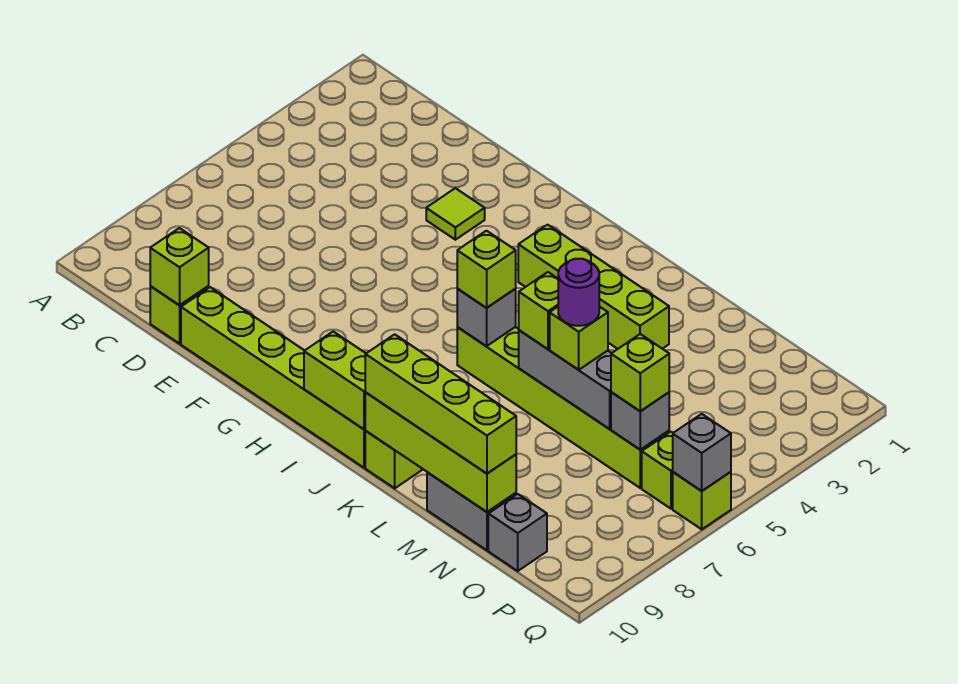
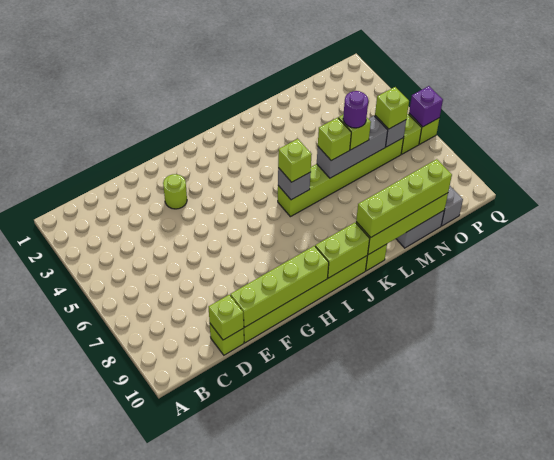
lime 1x1 tile [426,188,485,240] -> lime 1x1 round brick [163,174,187,209]
lime 1x4 brick [518,225,669,349] -> lime 1x4 brick moved to [230,246,329,327]
grey 1x1 brick [673,414,731,491] -> purple 1x1 brick [409,86,443,127]

